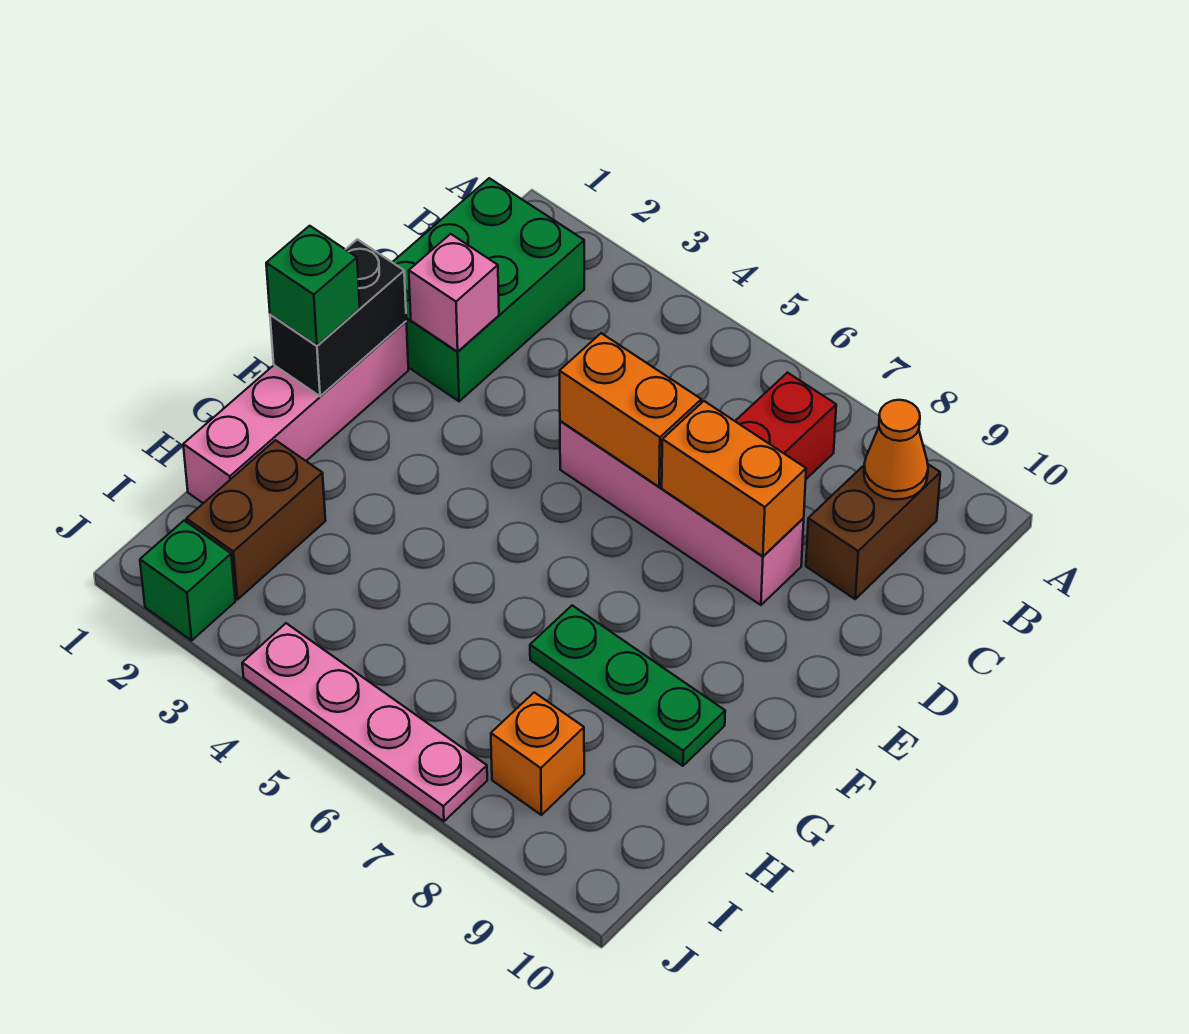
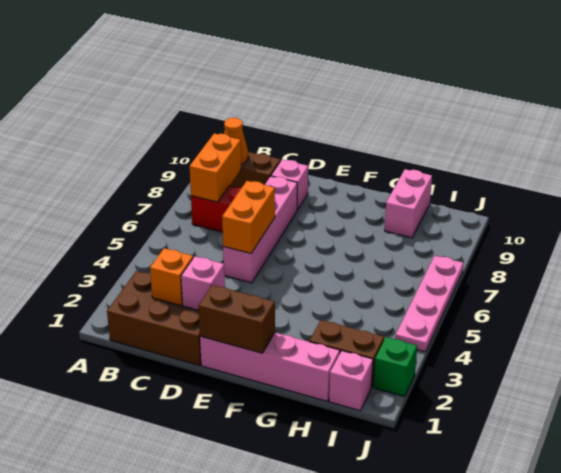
green 2x3 brick [392,178,584,401] -> brown 2x3 brick [107,271,201,366]
orange 1x2 brick [662,401,806,556] -> orange 1x2 brick moved to [190,133,241,202]
none -> pink 1x1 brick [271,160,308,210]
black 1x2 brick [270,239,406,396] -> brown 1x2 brick [199,285,275,353]
green 1x1 brick [266,226,360,346] -> none
green 1x3 plate [530,605,725,766] -> none
none -> pink 1x2 brick [385,169,432,238]
none -> pink 1x1 brick [329,351,373,411]
orange 1x1 brick [491,692,584,815] -> orange 1x1 brick moved to [150,248,193,306]

